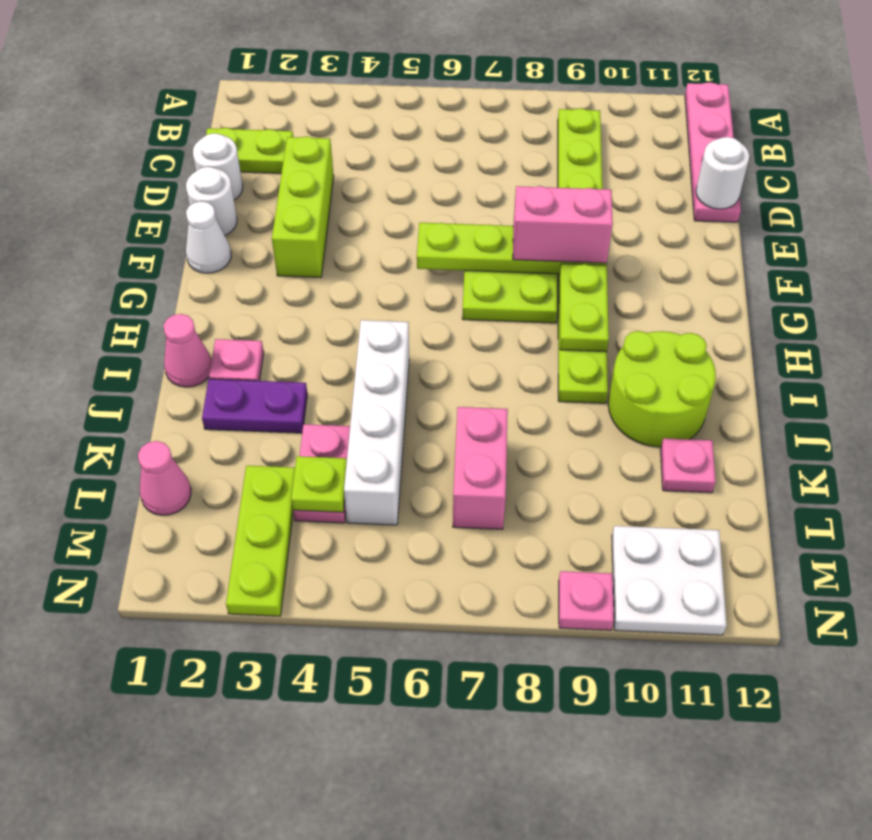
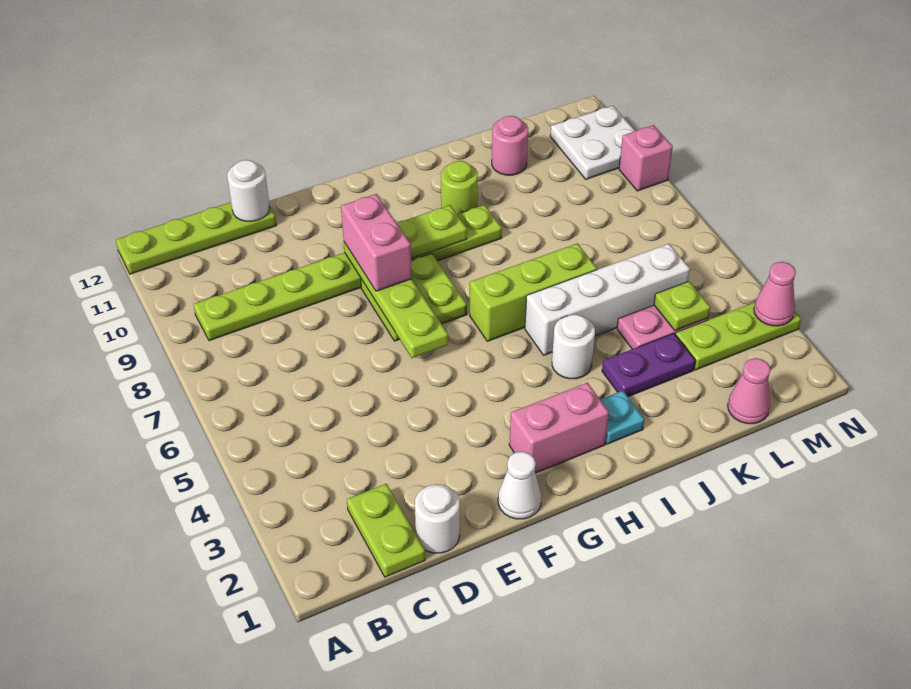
pink 1x4 plate [685,82,741,222] -> lime 1x4 plate [116,202,276,274]
lime 1x3 brick [272,136,334,277] -> lime 1x3 brick moved to [469,243,597,341]
white 1x1 round brick [186,167,237,236] -> white 1x1 round brick moved to [552,314,595,379]
pink 1x1 cone [164,314,212,387] -> pink 1x1 cone moved to [754,262,796,326]
pink 1x1 plate [209,339,264,381] -> cyan 1x1 plate [600,391,644,444]
lime 2x2 round brick [608,331,716,447] -> lime 1x1 round brick [441,161,478,214]
purple 1x2 plate [202,379,307,433] -> purple 1x2 plate turned to [602,333,695,397]
pink 1x2 brick [453,407,508,529] -> pink 1x2 brick moved to [509,383,609,473]
pink 1x1 plate [661,438,716,493] -> pink 1x1 round brick [492,116,528,175]
pink 1x1 plate [559,571,614,630] -> pink 1x1 brick [619,125,673,191]

